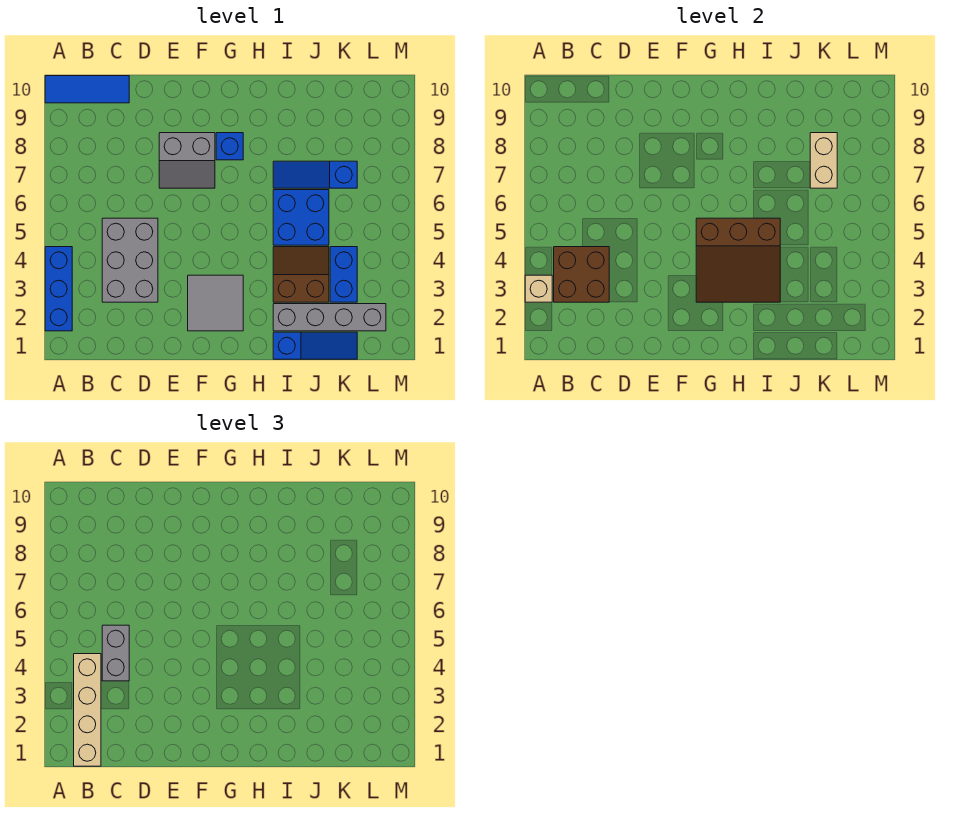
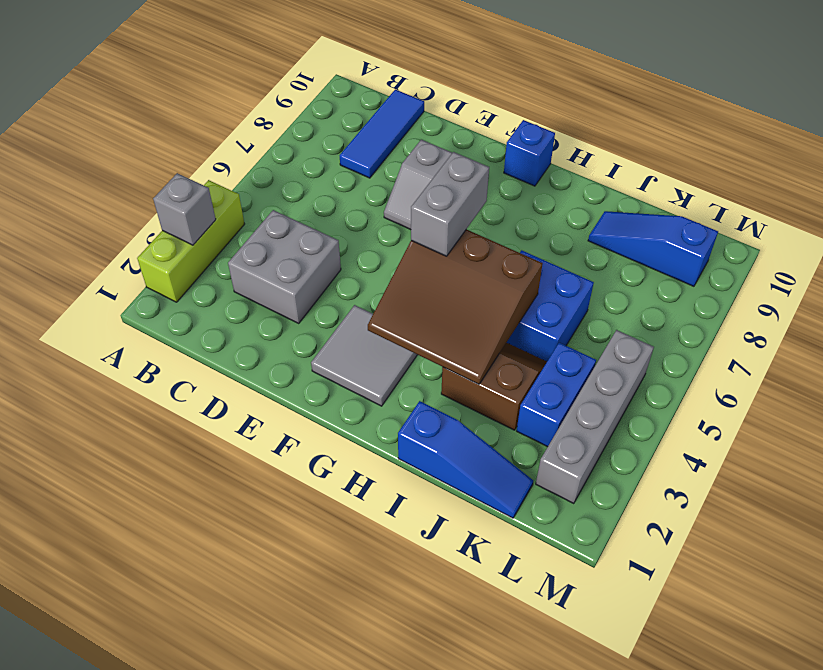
blue 1x3 brick [45,247,72,331] -> lime 1x3 brick [137,180,244,302]
tan 1x1 brick [525,275,552,302] -> grey 1x1 brick [153,173,216,245]
blue 1x3 tile [45,76,129,103] -> blue 1x3 tile turned to [340,89,424,178]
tan 1x4 brick [74,654,101,766] -> none
brown 2x2 brick [554,247,609,302] -> none
grey 2x3 brick [102,218,158,302] -> grey 2x2 brick [228,210,341,323]
grey 1x2 brick [102,625,129,681] -> grey 1x2 brick moved to [411,152,489,256]
blue 1x1 brick [216,133,243,160] -> blue 1x1 brick moved to [504,120,555,186]
grey 1x4 brick [273,304,386,331] -> grey 1x4 brick turned to [536,330,654,504]
blue 1x3 slope [273,161,357,188] -> blue 1x3 slope moved to [588,211,718,286]
tan 1x2 brick [810,133,837,188] -> none

